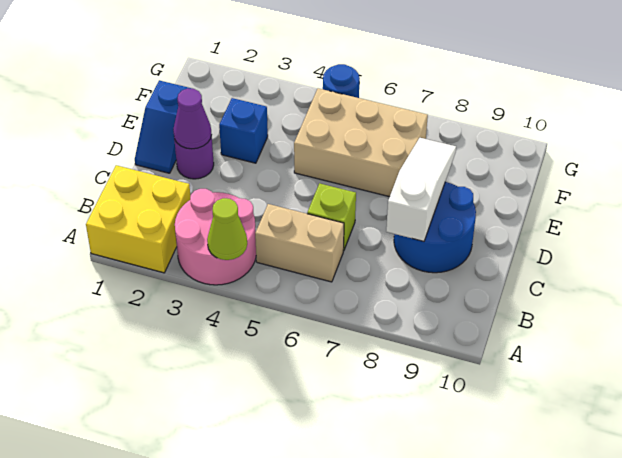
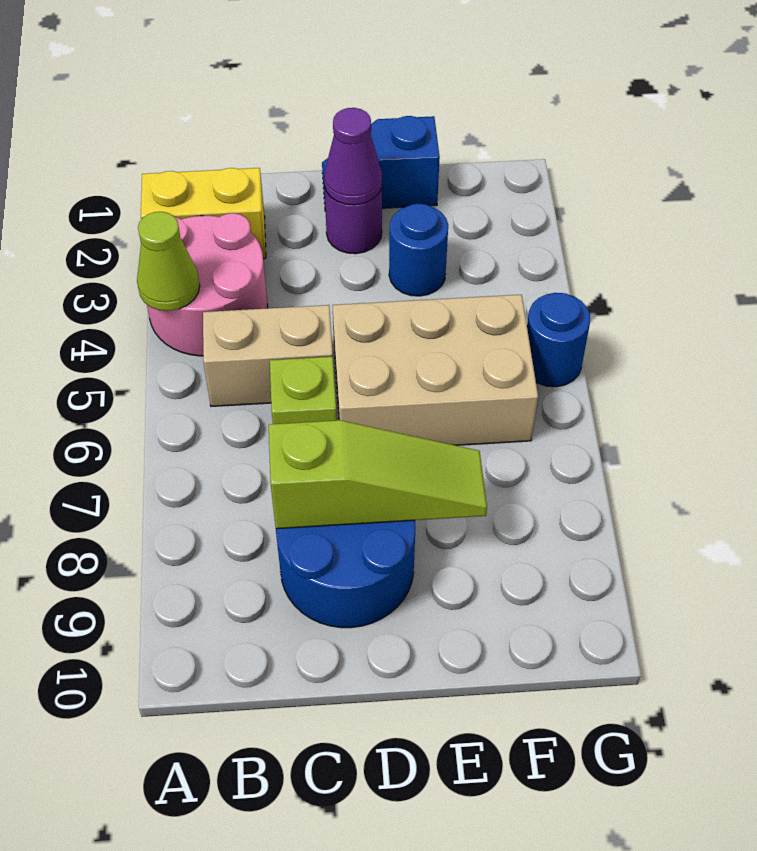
yellow 2x2 brick [86,165,191,273] -> yellow 1x2 brick [141,168,266,259]
tan 1x2 brick [255,204,344,282] -> tan 1x2 brick turned to [203,305,333,406]
white 1x3 slope [386,138,456,241] -> lime 1x3 slope [269,420,487,529]
blue 1x1 brick [219,98,268,163] -> blue 1x1 round brick [389,204,448,296]
tan 2x3 brick [294,88,428,197] -> tan 2x3 brick turned to [332,295,538,445]

